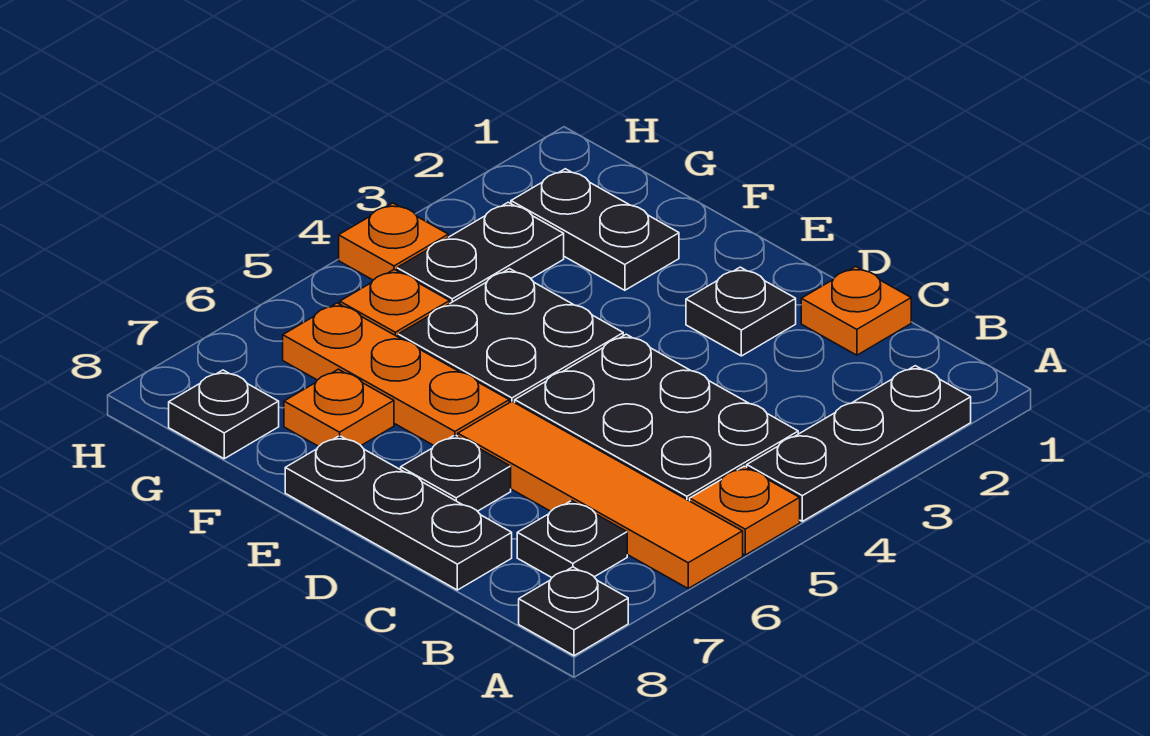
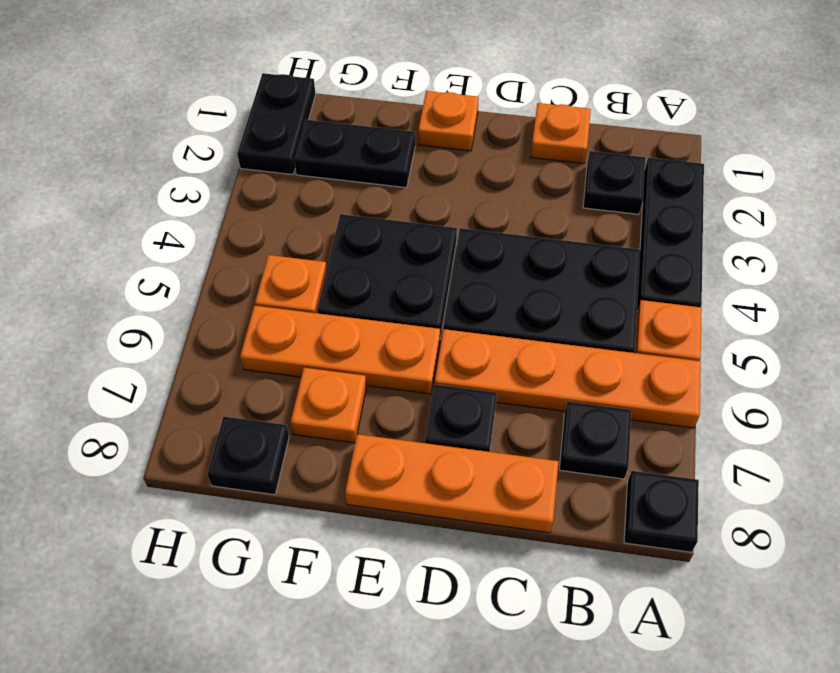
orange 1x4 tile [458,402,743,588] -> orange 1x4 plate [435,329,701,428]
black 1x3 plate [285,436,512,590] -> orange 1x3 plate [345,434,559,533]
black 1x1 plate [686,267,796,356] -> black 1x1 plate moved to [583,151,645,214]
black 1x2 plate [397,202,564,303] -> black 1x2 plate moved to [237,73,316,175]
orange 1x1 plate [339,203,448,280] -> orange 1x1 plate moved to [418,91,479,151]

